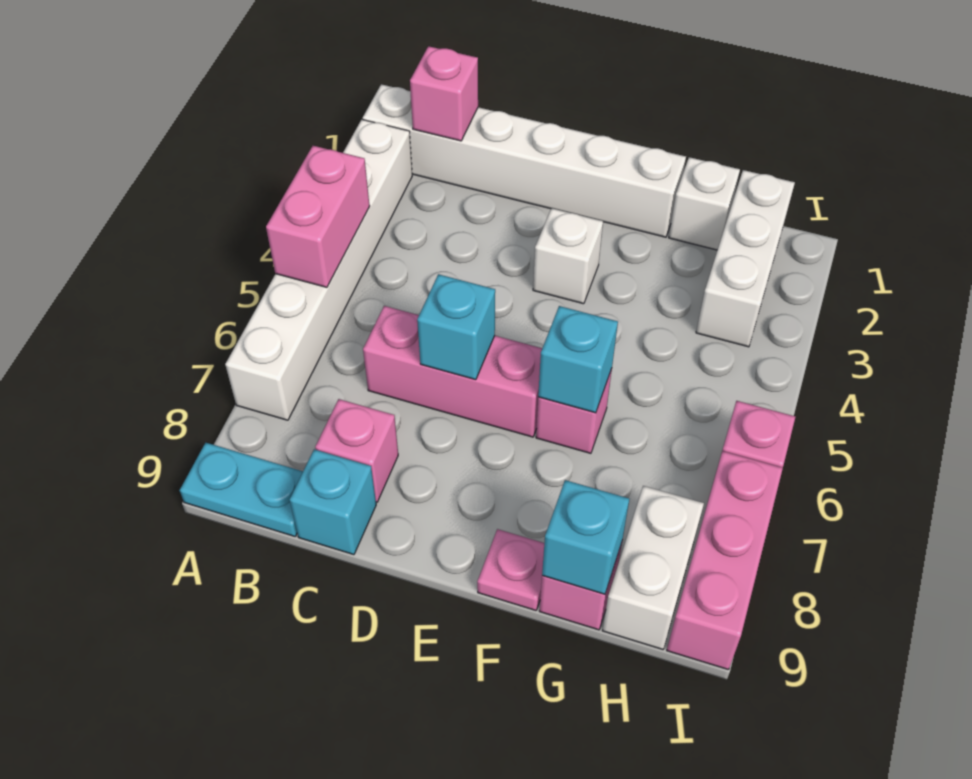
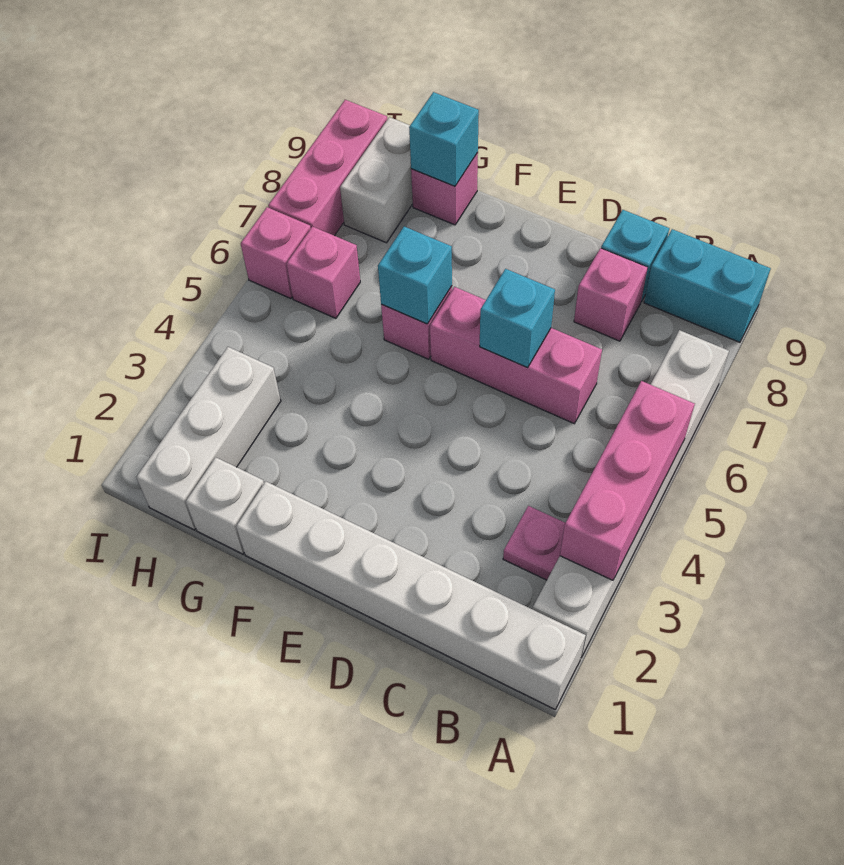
pink 1x2 brick [266,146,370,287] -> pink 1x3 brick [560,381,695,580]
cyan 1x2 plate [180,443,303,536] -> cyan 1x2 brick [644,229,771,342]
pink 1x1 brick [410,46,478,141] -> pink 1x1 brick moved to [287,227,360,318]
white 1x1 brick [533,208,603,304] -> none
pink 1x1 plate [477,529,544,610] -> pink 1x1 plate moved to [503,506,565,580]

